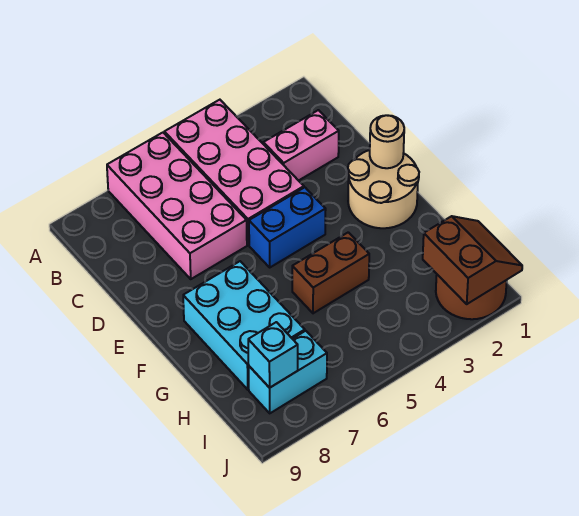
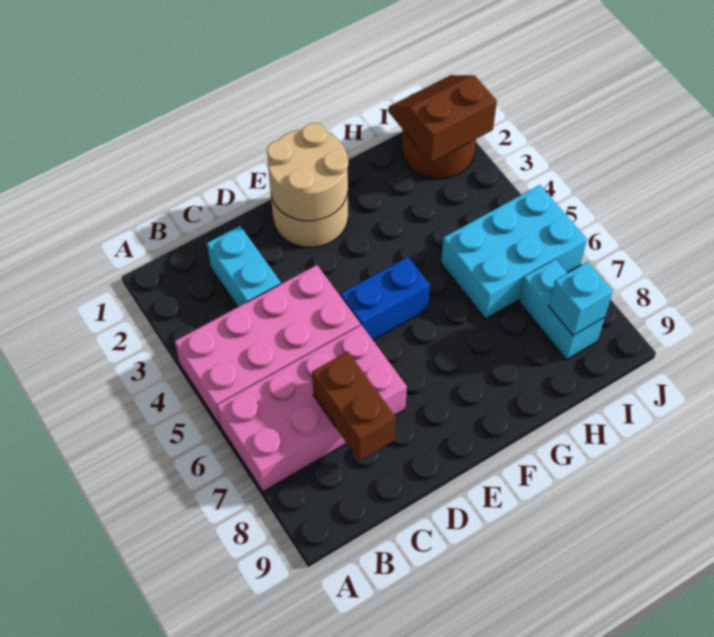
pink 1x2 brick [263,110,339,181] -> cyan 1x2 brick [207,226,281,307]
tan 1x1 round brick [370,115,404,168] -> tan 2x2 round brick [267,123,348,221]
blue 1x2 brick [249,187,326,267] -> blue 1x2 brick turned to [341,257,430,340]
cyan 2x3 brick [183,261,305,390] -> cyan 2x3 brick moved to [441,185,587,319]
brown 1x2 brick [292,232,369,313] -> brown 1x2 brick moved to [312,352,396,461]

